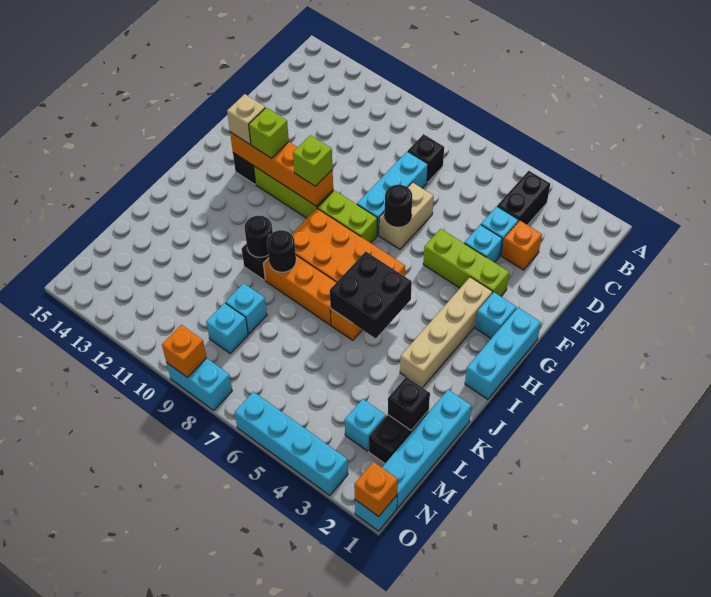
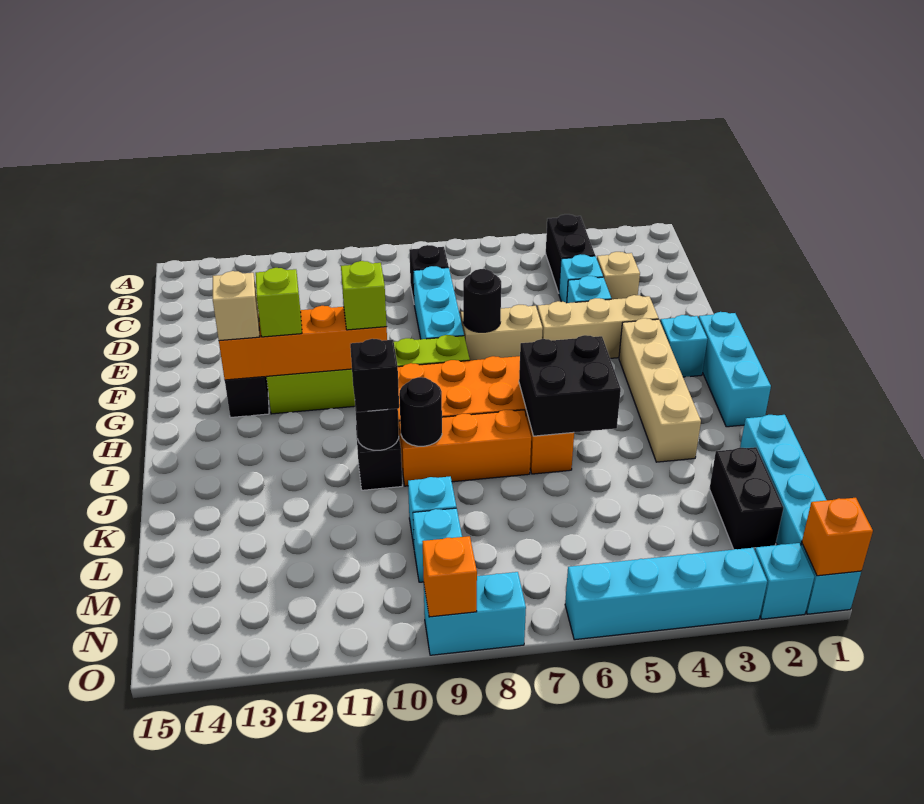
orange 1x1 brick [502,221,542,270] -> tan 1x1 brick [597,252,640,299]
tan 1x2 brick [379,182,434,249] -> tan 1x2 brick turned to [461,305,543,360]
lime 1x3 brick [423,229,509,296] -> tan 1x3 brick [537,295,659,358]
black 1x1 brick [388,377,430,430] -> black 1x1 brick moved to [350,339,399,412]
cyan 1x1 brick [345,399,386,451] -> cyan 1x1 brick moved to [755,543,814,619]

